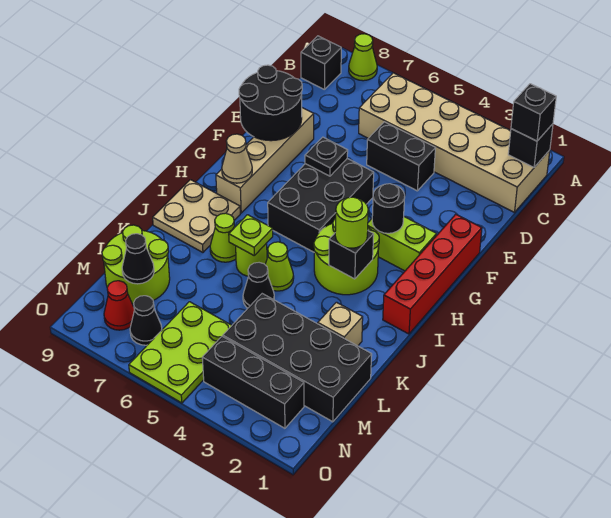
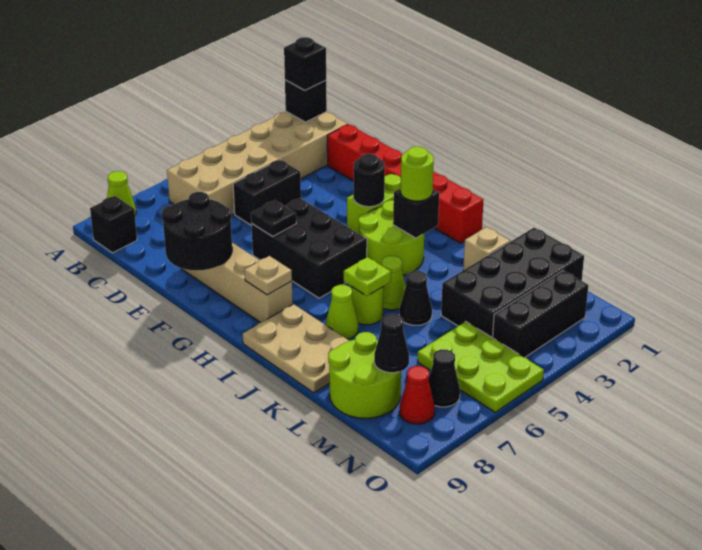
red 1x4 brick [383,214,482,334] -> red 1x6 brick [327,124,484,243]
tan 1x1 cone [222,134,252,183] -> tan 1x1 plate [245,256,292,295]
tan 2x2 plate [153,180,240,252] -> tan 2x3 plate [243,304,349,393]

